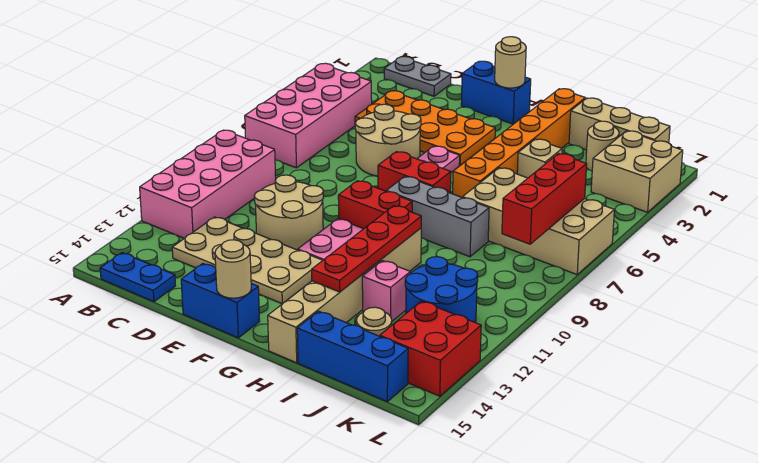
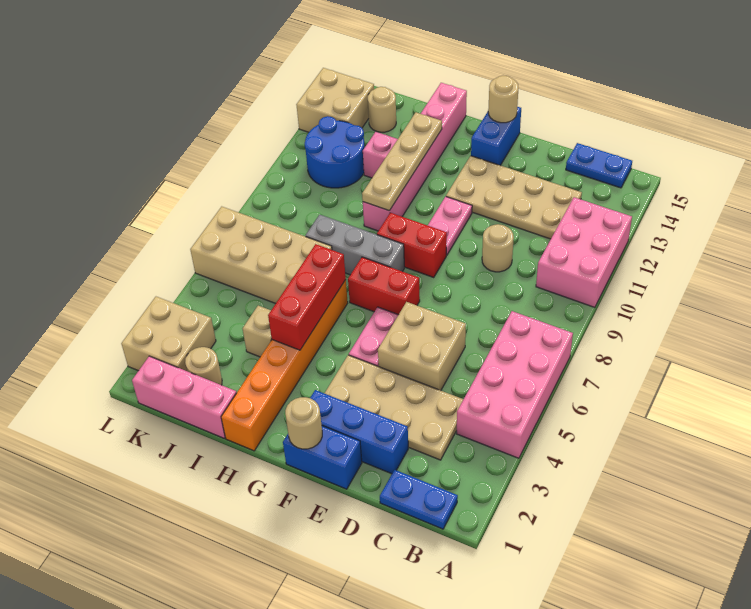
pink 2x4 brick [140,130,276,238] -> pink 2x3 brick [536,197,632,307]
grey 1x2 plate [384,57,451,96] -> blue 1x2 plate [380,470,458,529]
orange 2x4 plate [355,91,495,165] -> tan 2x4 plate [324,355,463,460]
tan 2x2 round brick [355,104,421,176] -> tan 2x2 brick [378,302,466,390]
tan 2x2 round brick [254,175,323,250] -> tan 1x1 round brick [482,224,514,272]
blue 1x2 brick [181,264,260,338] -> blue 1x2 brick turned to [471,107,521,165]
tan 1x6 brick [268,228,421,363] -> pink 1x6 brick [363,83,467,231]
red 1x4 plate [312,206,421,292] -> tan 1x4 plate [362,112,442,211]
tan 1x3 brick [569,98,670,150] -> pink 1x3 brick [132,356,236,438]
blue 1x3 brick [297,311,408,402] -> blue 1x3 brick moved to [310,390,408,474]
red 1x3 brick [502,154,587,244] -> red 1x3 brick moved to [268,244,346,350]
red 2x2 brick [380,301,481,396] -> tan 2x2 brick [296,68,374,132]

